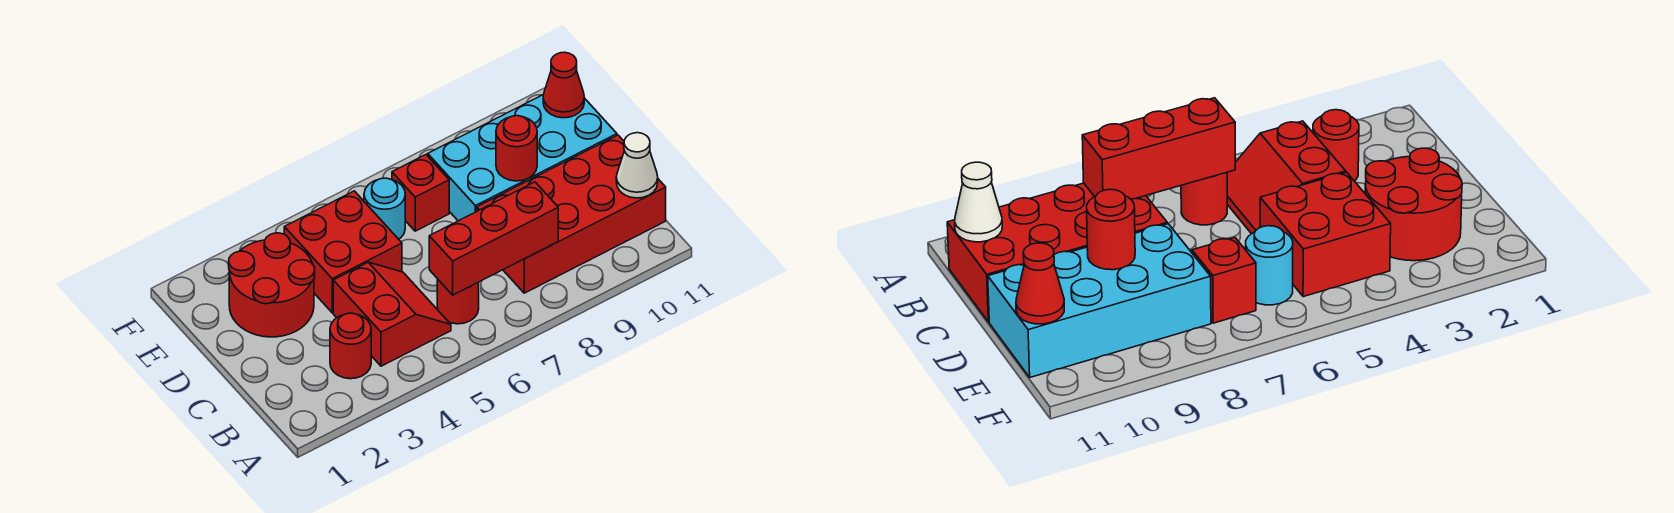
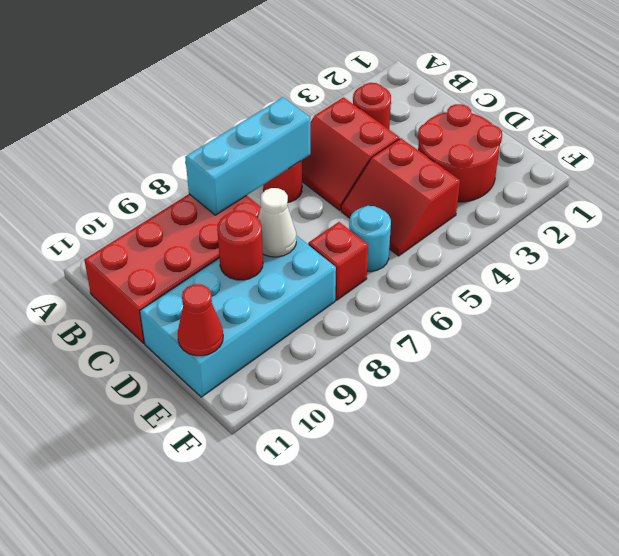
red 1x3 brick [429,182,558,295] -> cyan 1x3 brick [185,97,310,215]
white 1x1 cone [616,133,658,198] -> white 1x1 cone moved to [258,188,296,257]
red 2x2 brick [284,191,402,313] -> red 2x2 slope [341,138,460,256]

